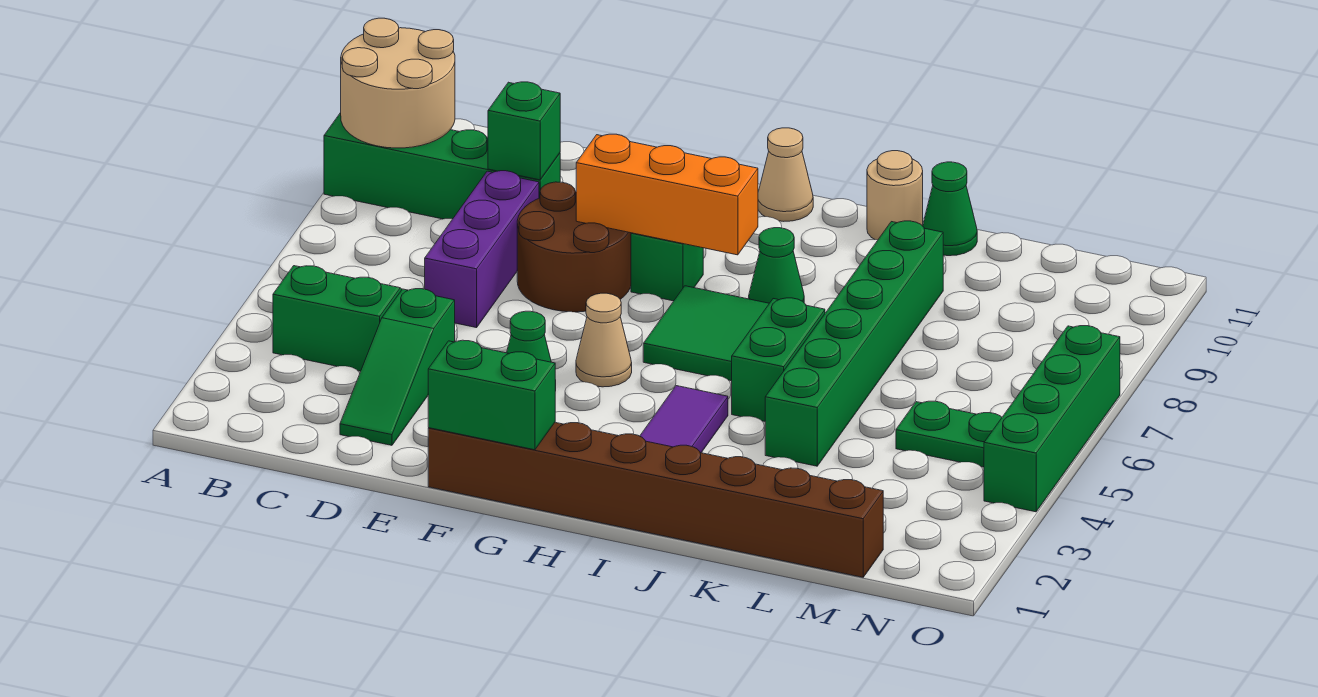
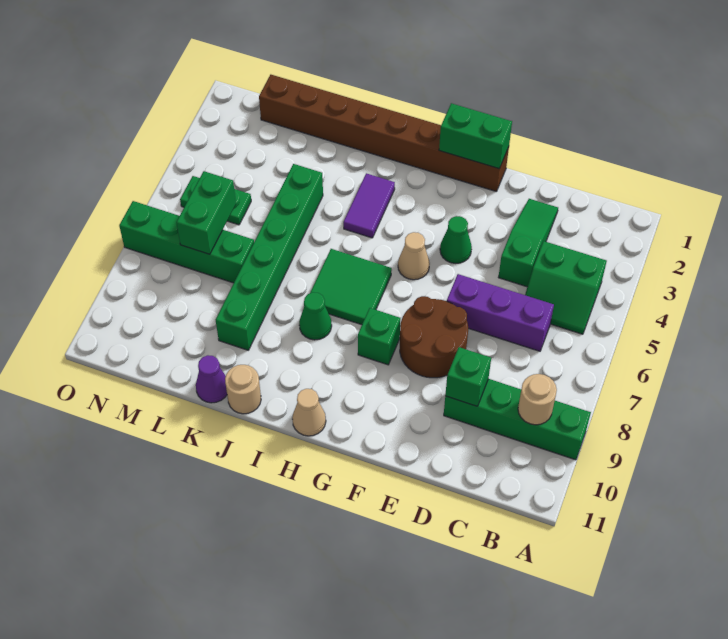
tan 2x2 round brick [341,18,455,148] -> tan 1x1 round brick [518,374,557,425]
purple 1x3 brick [425,171,539,328] -> purple 1x3 brick turned to [447,274,554,351]
orange 1x3 brick [576,134,758,255] -> none
green 1x2 brick [732,298,825,421] -> green 1x2 brick moved to [176,171,236,254]
green 1x1 cone [923,162,977,256] -> purple 1x1 cone [196,355,227,403]
green 1x4 brick [984,326,1120,512] -> green 1x4 brick turned to [119,201,254,283]

